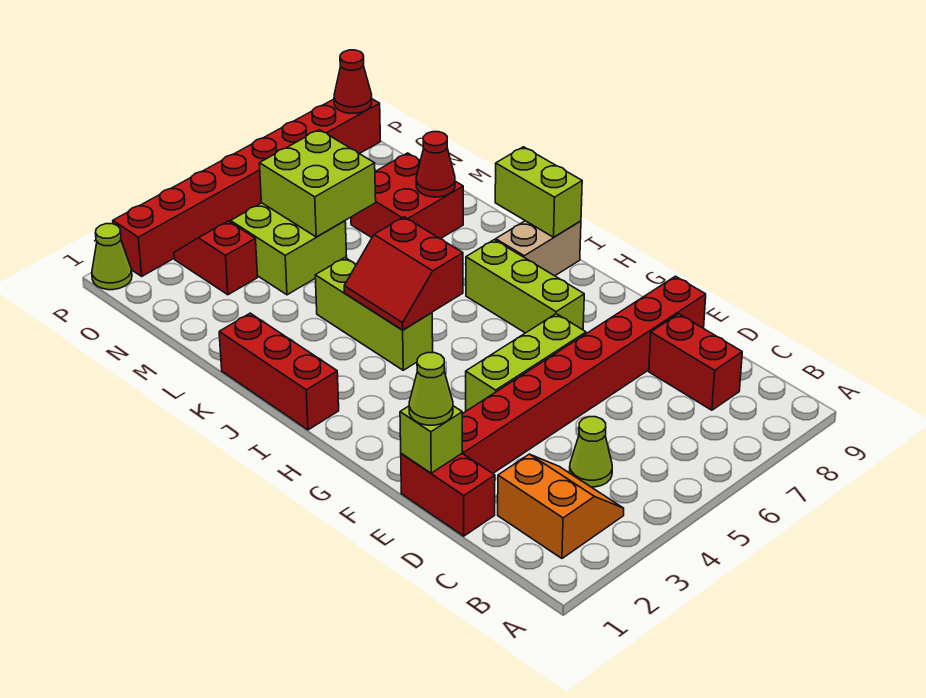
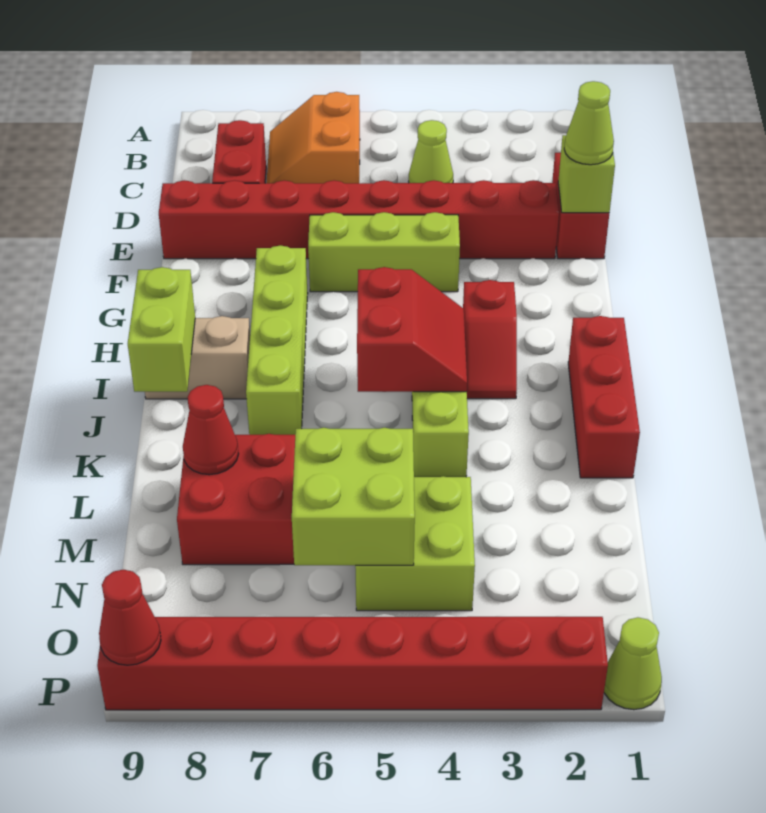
orange 2x2 slope [498,454,624,558] -> orange 2x2 slope moved to [266,92,360,183]
lime 1x3 brick [466,240,584,333] -> lime 1x4 brick [246,245,308,435]
red 1x2 slope [174,221,258,295] -> red 1x2 slope moved to [463,280,517,399]

